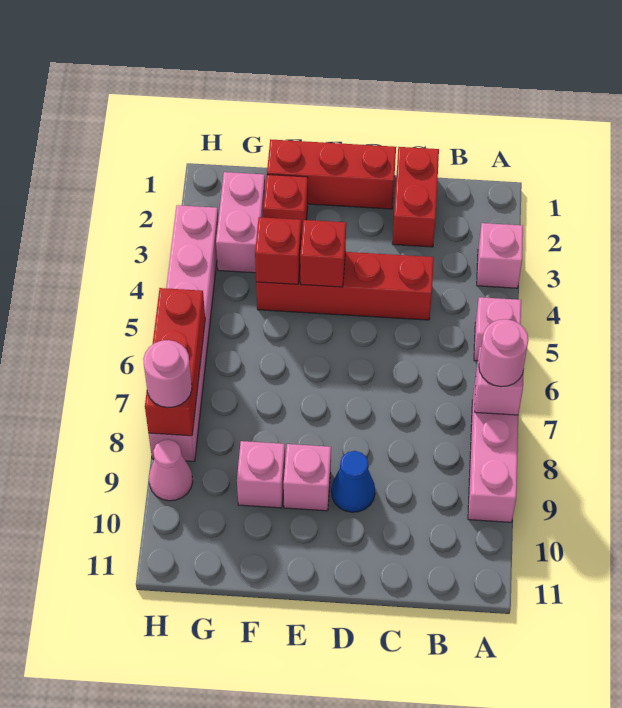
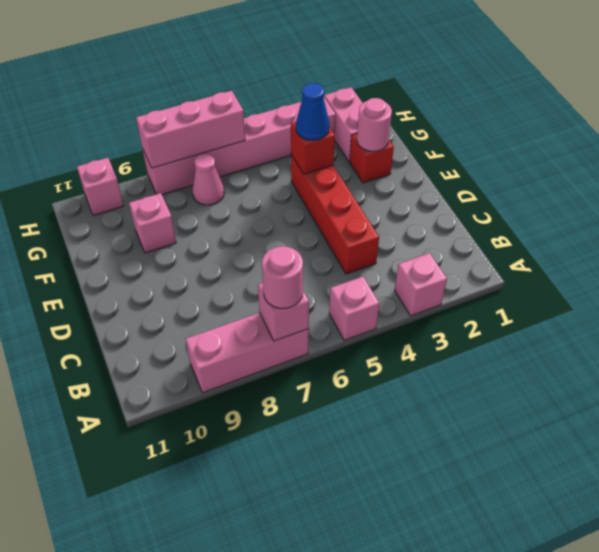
red 1x2 brick [392,147,439,247] -> none
red 1x3 brick [267,139,396,209] -> none
blue 1x1 cone [331,451,375,512] -> blue 1x1 cone moved to [296,83,329,140]
red 1x1 brick [300,220,346,287] -> none
pink 1x1 brick [284,444,331,511] -> pink 1x1 brick moved to [77,158,124,216]
pink 1x2 brick [216,172,265,273] -> pink 1x2 brick turned to [324,87,362,162]
red 1x3 brick [145,288,205,436] -> pink 1x3 brick [136,91,245,168]
pink 1x1 round brick [143,340,192,408] -> pink 1x1 round brick moved to [357,98,392,151]
pink 1x1 cone [149,439,193,501] -> pink 1x1 cone moved to [192,154,224,205]

